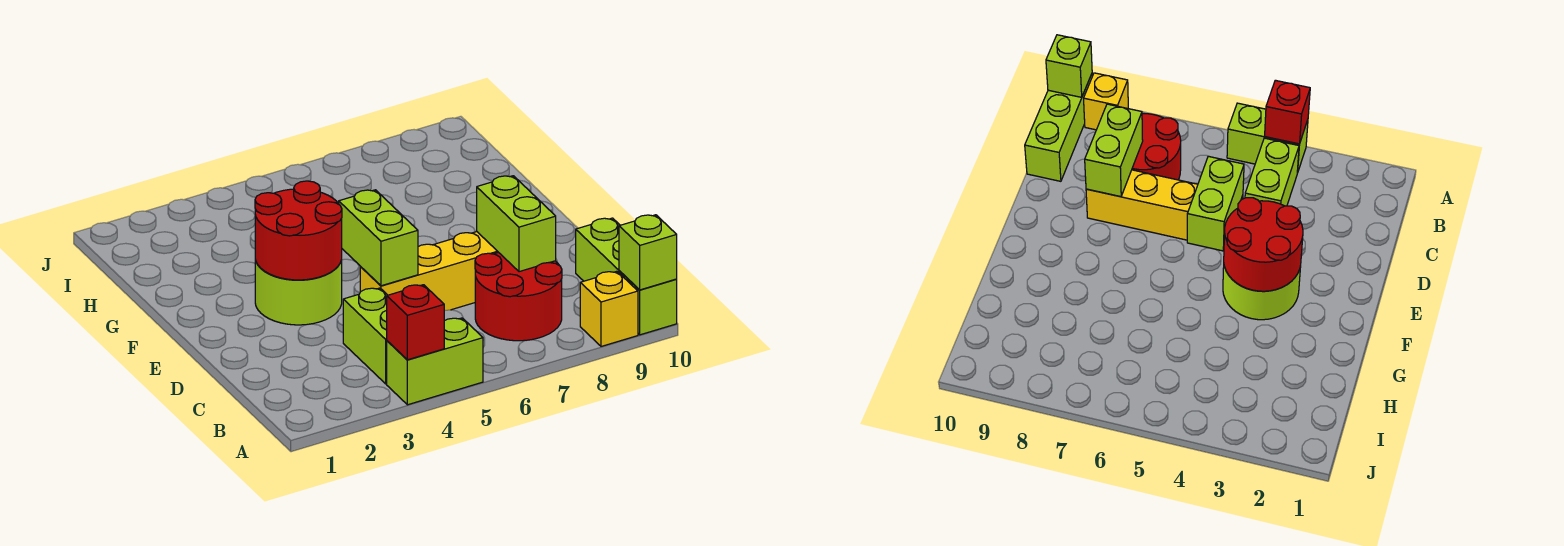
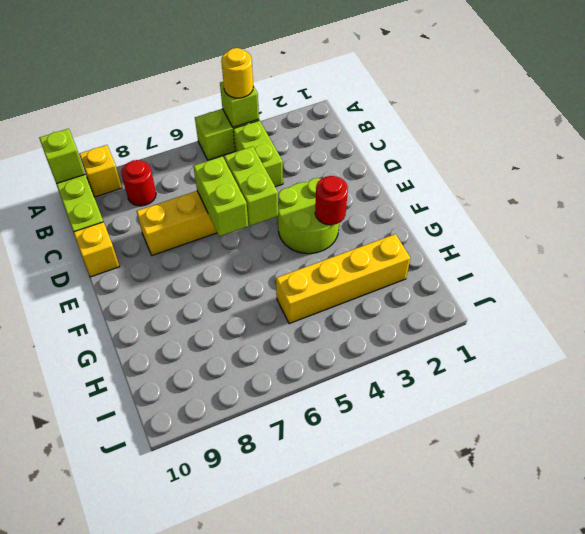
red 1x1 brick [387,285,444,360] -> lime 1x1 brick [220,82,259,127]
none -> yellow 1x1 round brick [221,48,253,98]
red 2x2 round brick [475,252,562,341] -> red 1x1 round brick [121,160,156,206]
lime 1x2 brick [477,176,556,272] -> lime 1x2 brick moved to [193,156,248,237]
none -> yellow 1x1 brick [73,222,120,277]
red 2x2 round brick [255,181,342,280] -> red 1x1 round brick [315,176,348,225]
none -> yellow 1x4 brick [276,234,410,324]

